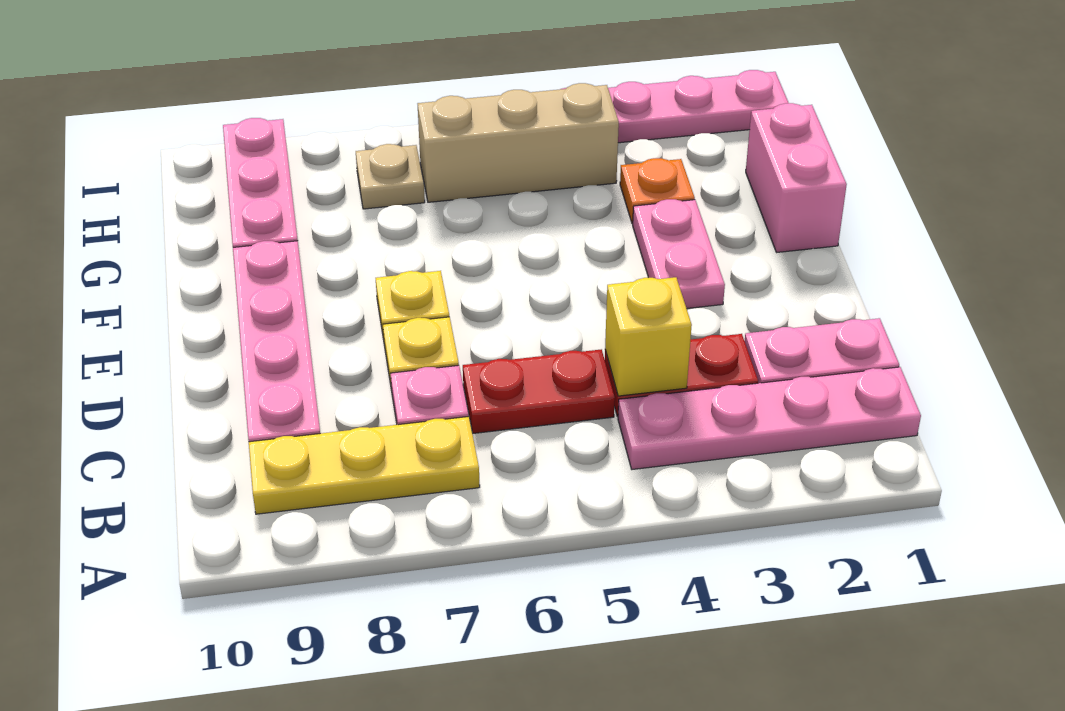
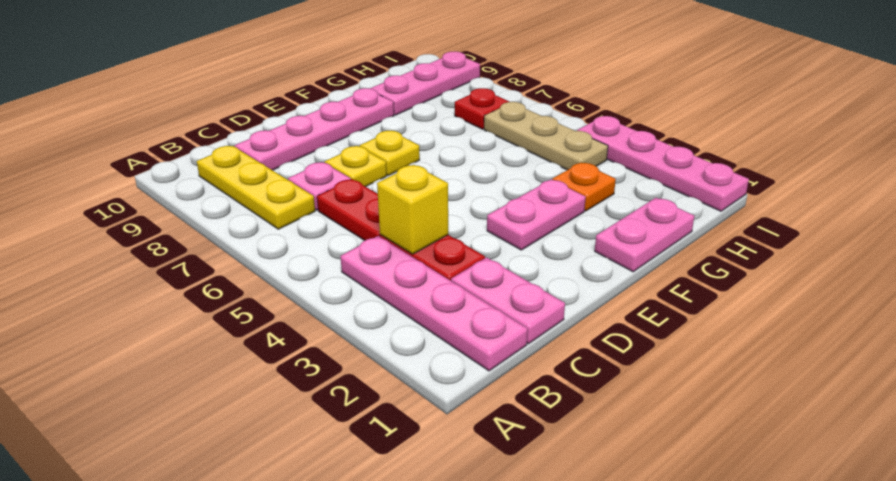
pink 1x2 brick [746,103,847,252] -> pink 1x2 plate [595,198,694,272]
tan 1x3 brick [418,83,619,202] -> tan 1x3 plate [484,102,608,170]
tan 1x1 plate [356,144,425,209] -> red 1x1 plate [455,88,510,129]

